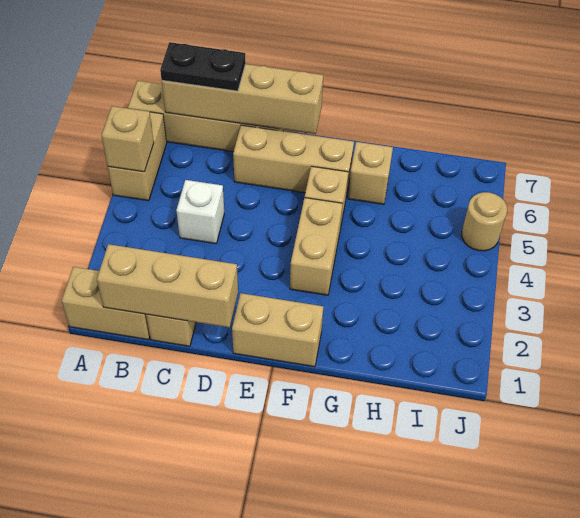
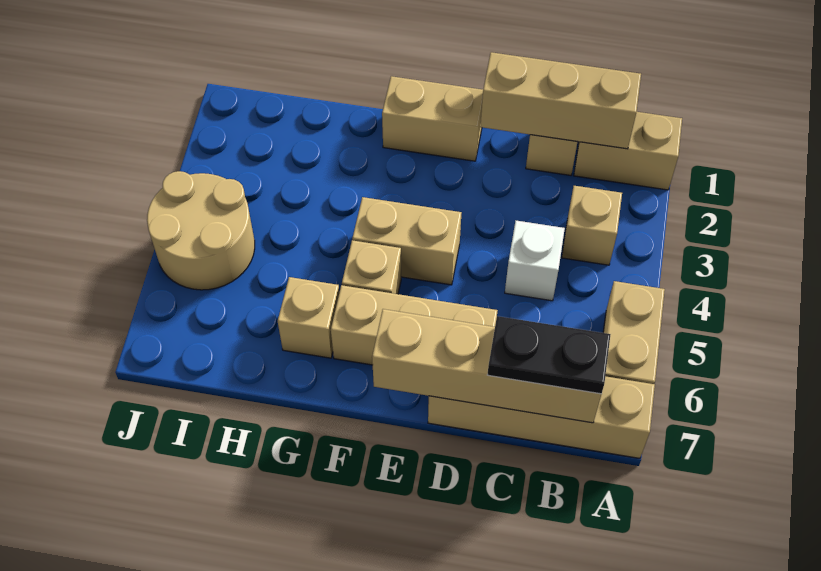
tan 1x1 brick [101,106,154,172] -> tan 1x1 brick moved to [562,186,622,265]
tan 1x2 brick [290,198,343,295] -> tan 1x2 brick turned to [352,197,462,285]
tan 1x1 round brick [462,192,507,251] -> tan 2x2 round brick [147,171,255,290]

